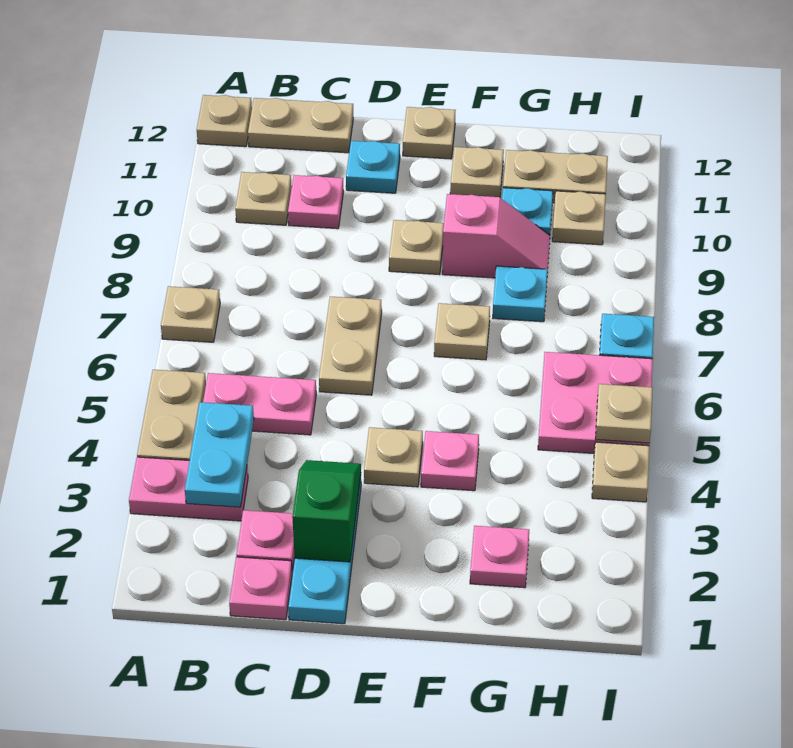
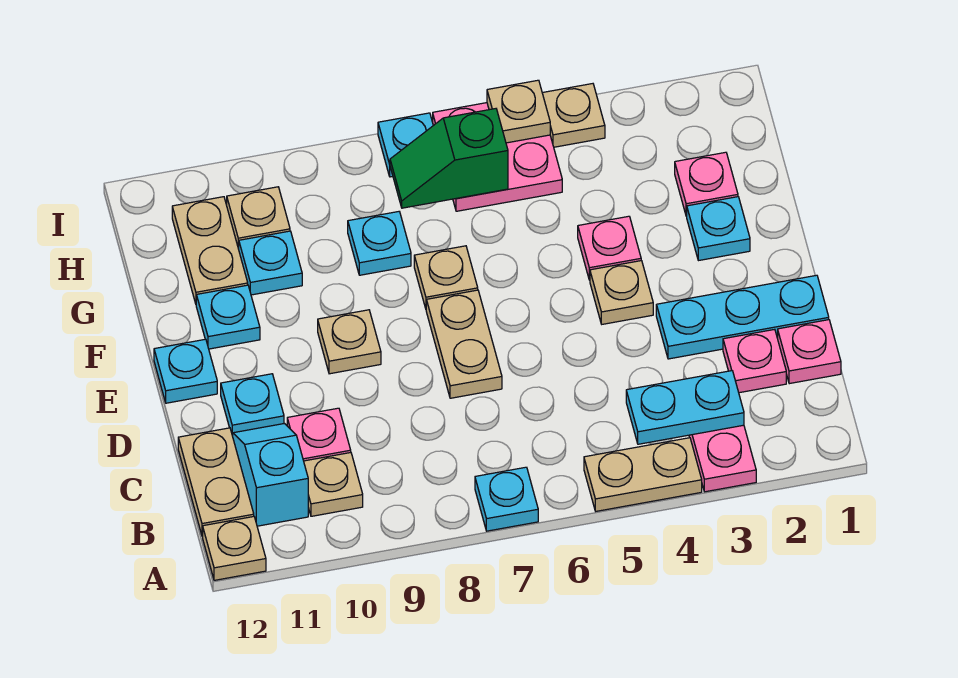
tan 1x1 plate [161,286,220,342] -> cyan 1x1 plate [475,467,538,531]
pink 1x2 plate [203,373,316,435] -> none
none -> cyan 1x2 slope [233,424,308,526]
green 1x2 slope [292,460,361,562] -> green 1x2 slope moved to [390,109,508,208]
tan 1x2 plate [319,297,382,395] -> tan 1x2 plate turned to [426,290,502,398]
tan 1x1 plate [403,107,455,159] -> cyan 1x1 plate [154,339,217,403]
none -> cyan 1x1 plate [687,197,750,261]
pink 1x2 slope [442,194,550,278] -> none
tan 1x1 plate [450,147,504,197] -> cyan 1x1 plate [196,285,260,349]

